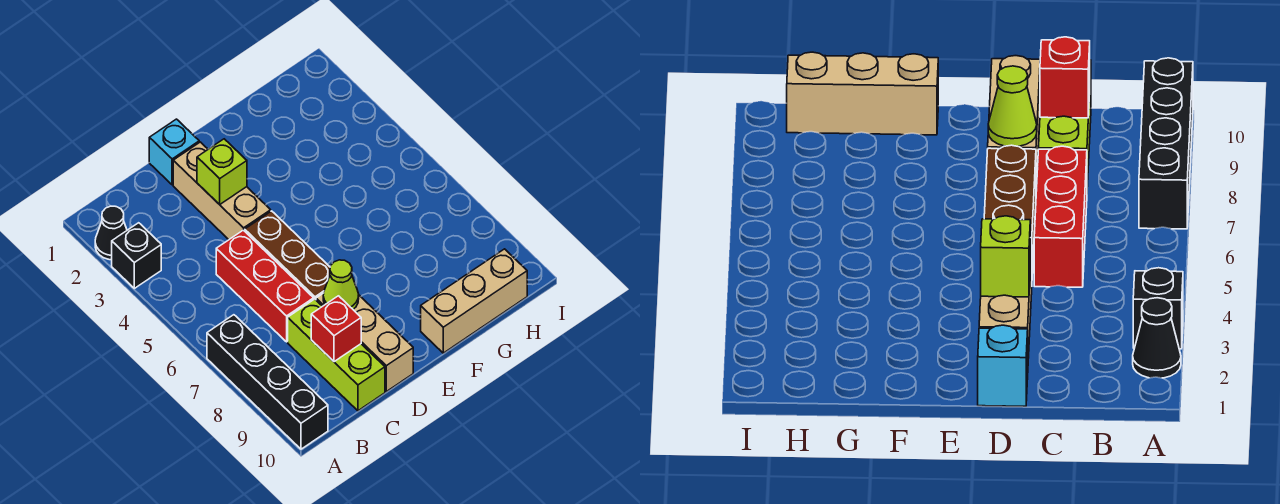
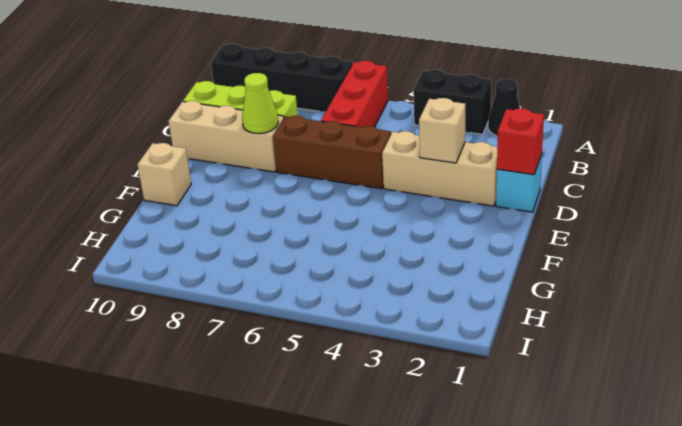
black 1x1 brick [112,223,161,288] -> black 1x2 brick [414,70,491,134]
red 1x3 brick [216,230,314,342] -> red 1x3 brick turned to [321,61,388,127]
red 1x1 brick [311,296,361,362] -> red 1x1 brick moved to [497,108,544,175]
lime 1x1 brick [197,139,247,205] -> tan 1x1 brick [419,98,465,163]
tan 1x3 brick [421,249,527,353] -> tan 1x1 brick [138,143,191,206]

